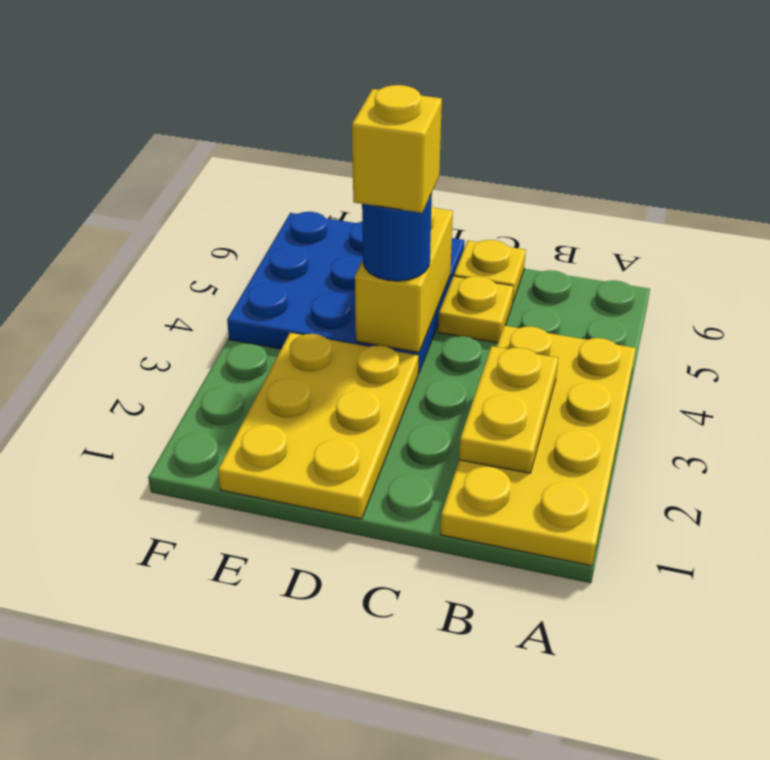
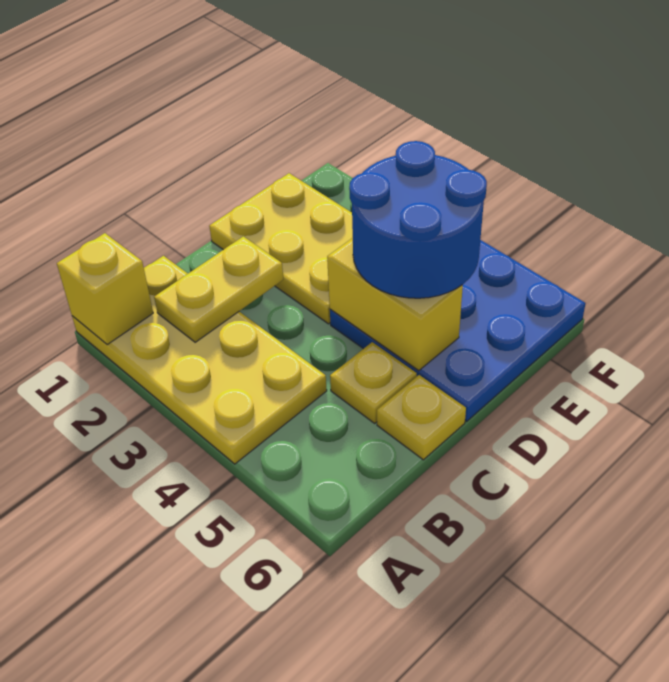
yellow 1x2 plate [459,346,558,473] -> yellow 1x2 plate turned to [154,236,283,342]
blue 1x1 round brick [362,193,432,281] -> blue 2x2 round brick [349,141,487,298]
yellow 1x1 brick [352,85,442,213] -> yellow 1x1 brick moved to [57,233,153,345]

